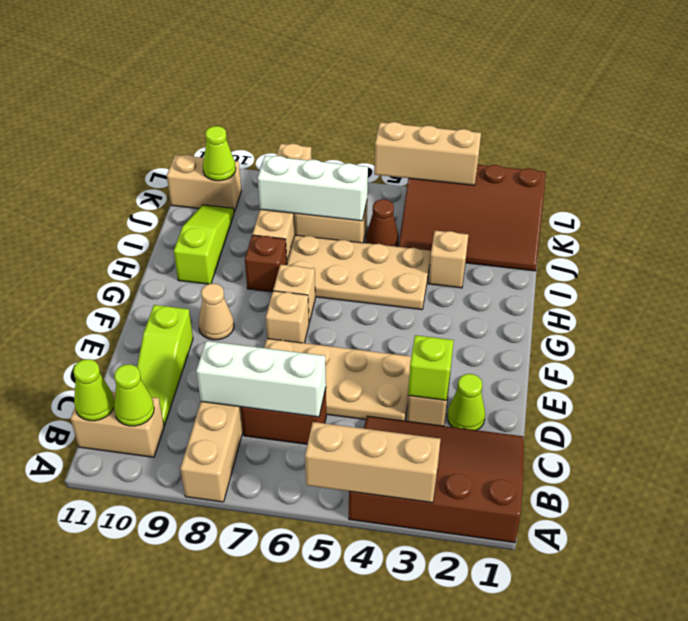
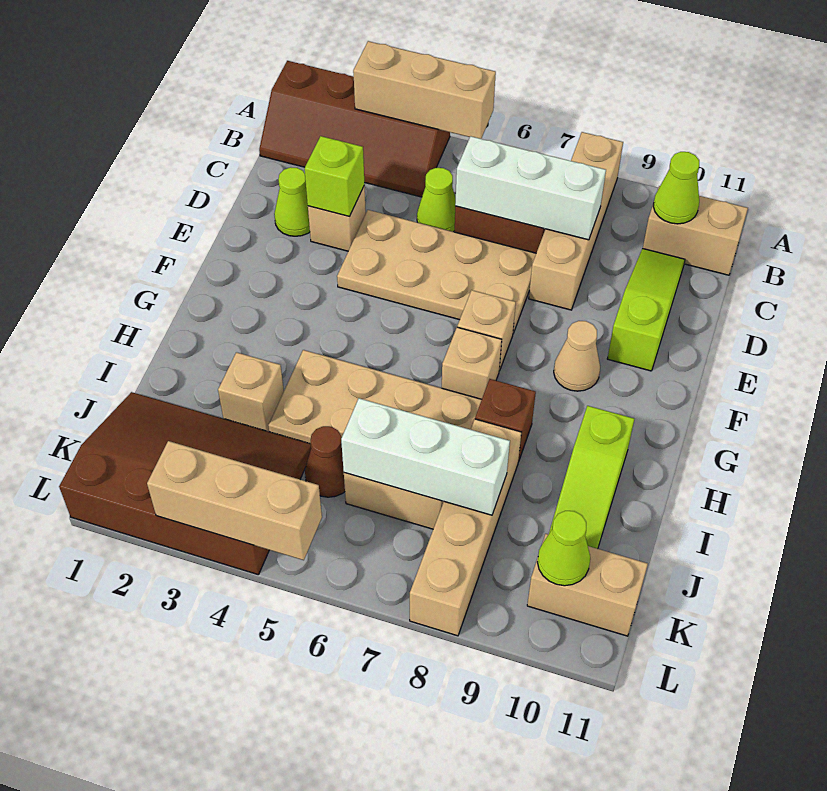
brown 3x4 slope [349,416,524,543] -> brown 2x4 slope [259,61,450,197]
lime 1x1 cone [73,359,114,421] -> lime 1x1 cone moved to [417,168,456,232]

